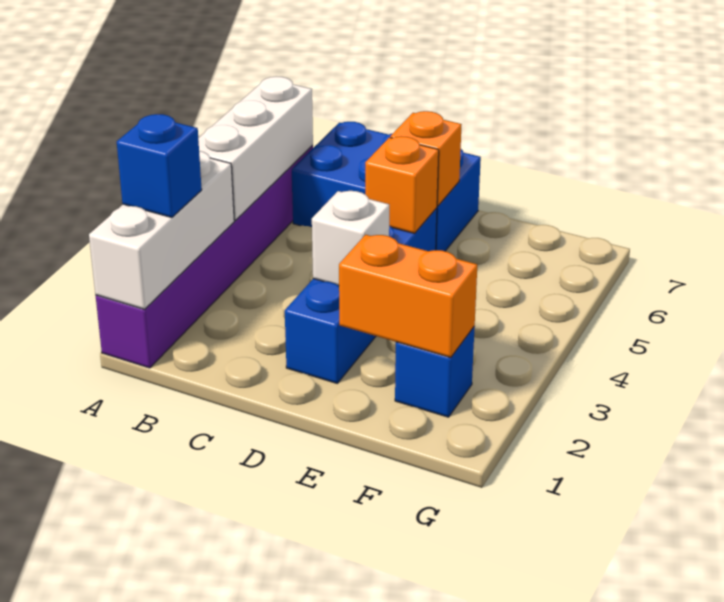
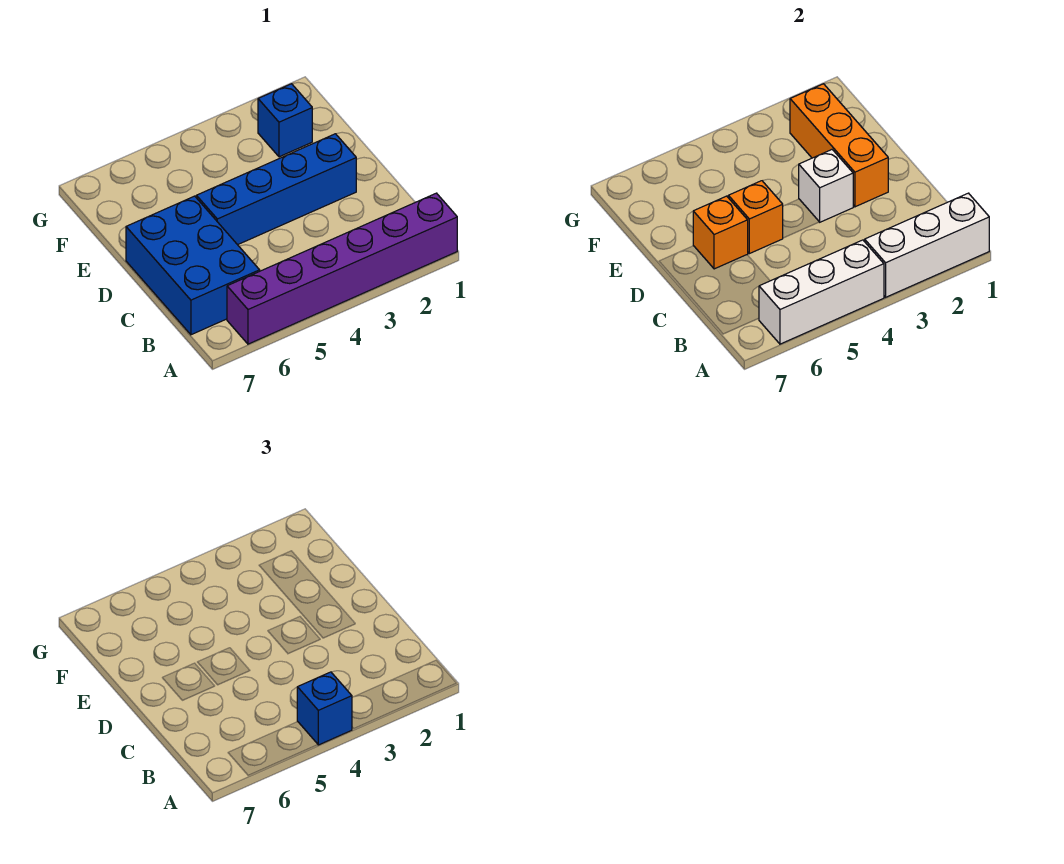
blue 1x1 brick [117,114,202,218] -> blue 1x1 brick moved to [297,672,352,745]
orange 1x2 brick [339,235,477,358] -> orange 1x3 brick [790,84,888,207]

